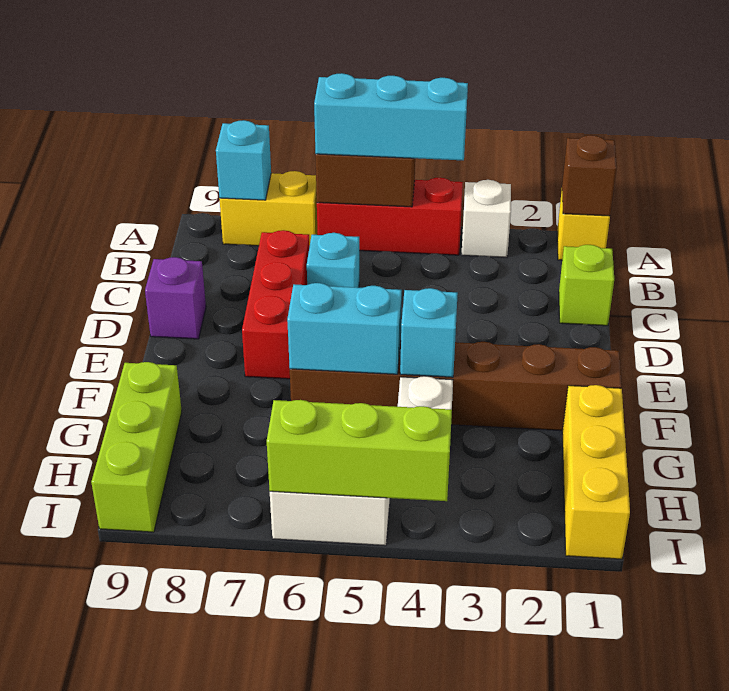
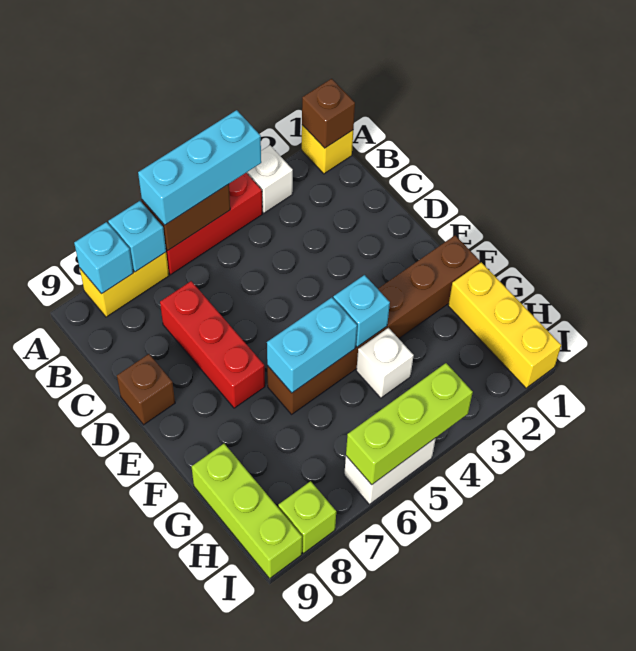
lime 1x1 brick [559,245,614,326] -> lime 1x1 brick moved to [278,481,336,553]
cyan 1x1 brick [307,233,359,288] -> cyan 1x1 brick moved to [108,201,166,272]
purple 1x1 brick [145,257,206,339] -> brown 1x1 brick [117,354,175,425]

